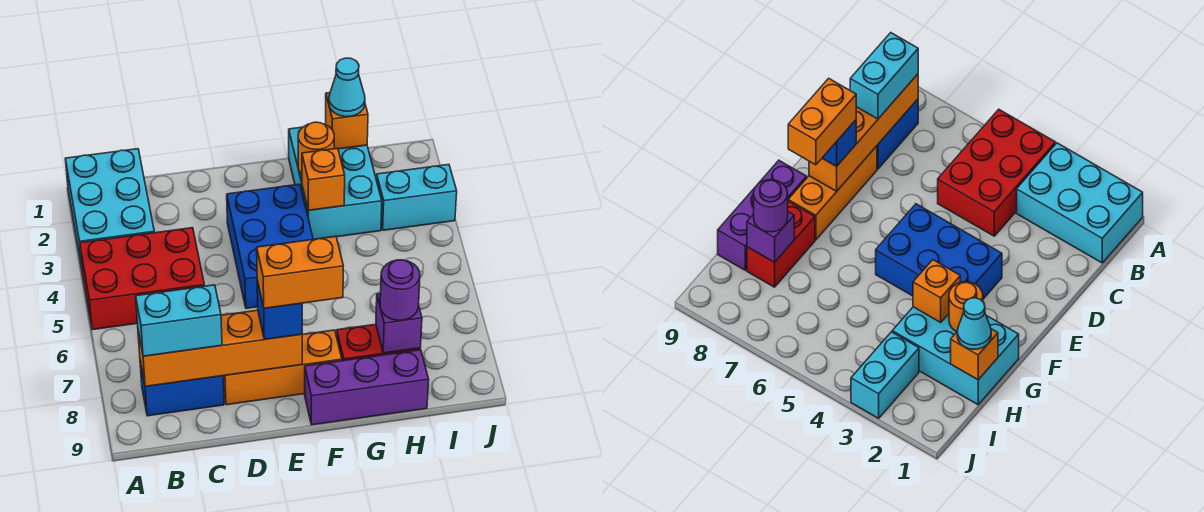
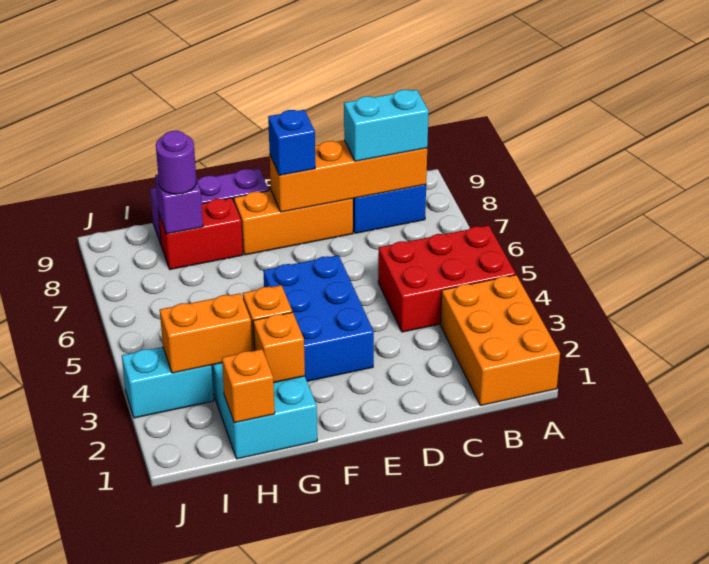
cyan 2x3 brick [65,149,154,267] -> orange 2x3 brick [440,275,560,406]
orange 1x2 brick [257,236,343,308] -> orange 1x2 brick moved to [160,293,252,373]
orange 1x1 round brick [298,122,334,174] -> orange 1x1 brick [253,312,305,383]
cyan 1x1 cone [329,58,365,117] -> none

